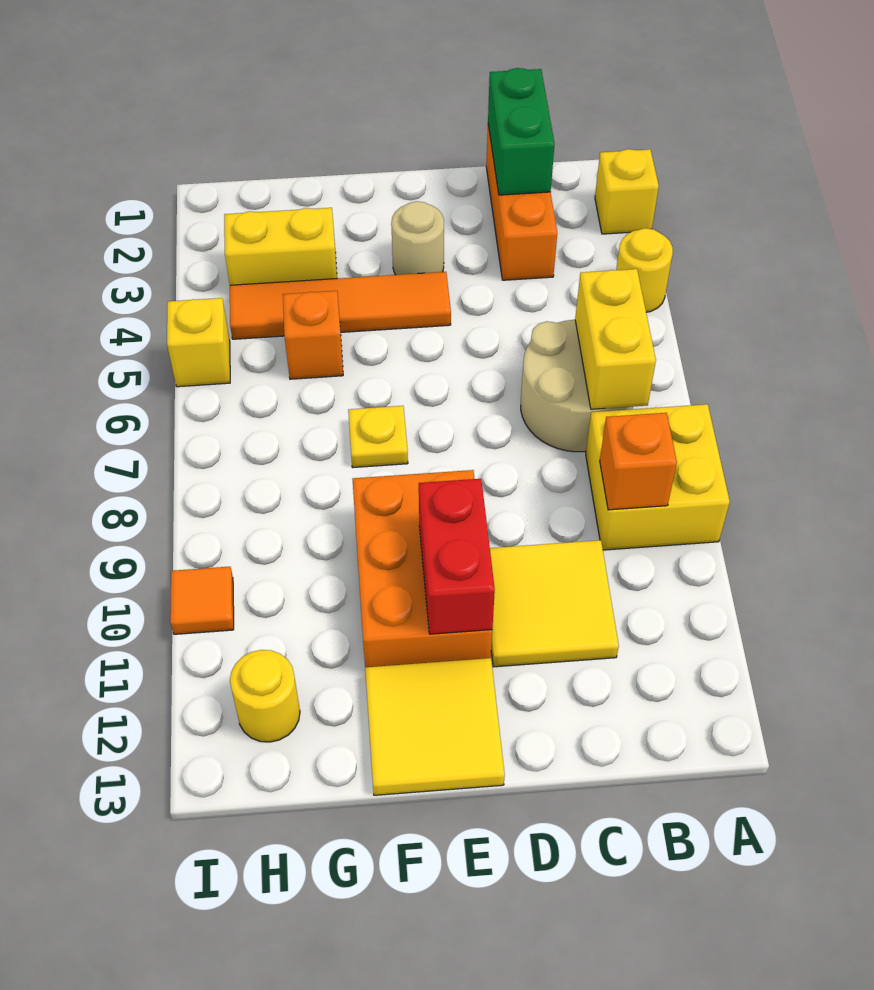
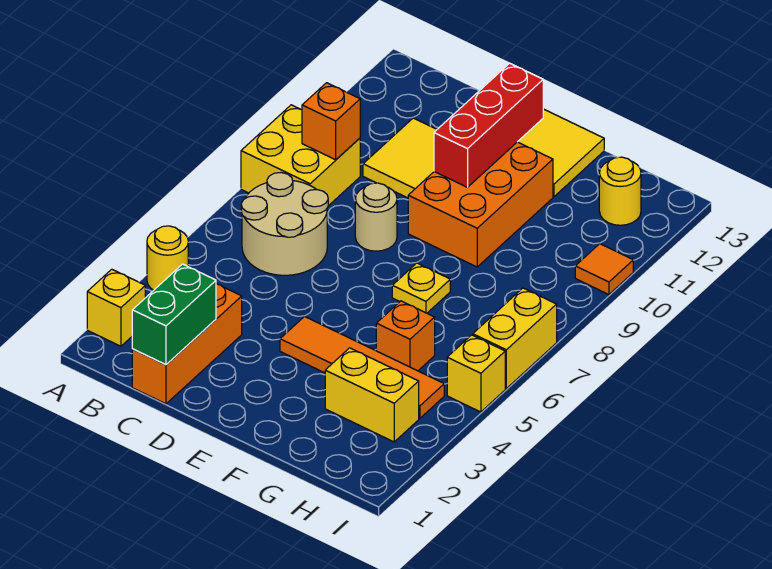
yellow 1x2 brick [575,269,656,409] -> yellow 1x2 brick moved to [473,288,557,388]
tan 1x1 round brick [391,201,444,275] -> tan 1x1 round brick moved to [355,183,397,251]
red 1x2 brick [419,479,495,634] -> red 1x3 brick [434,63,543,187]

